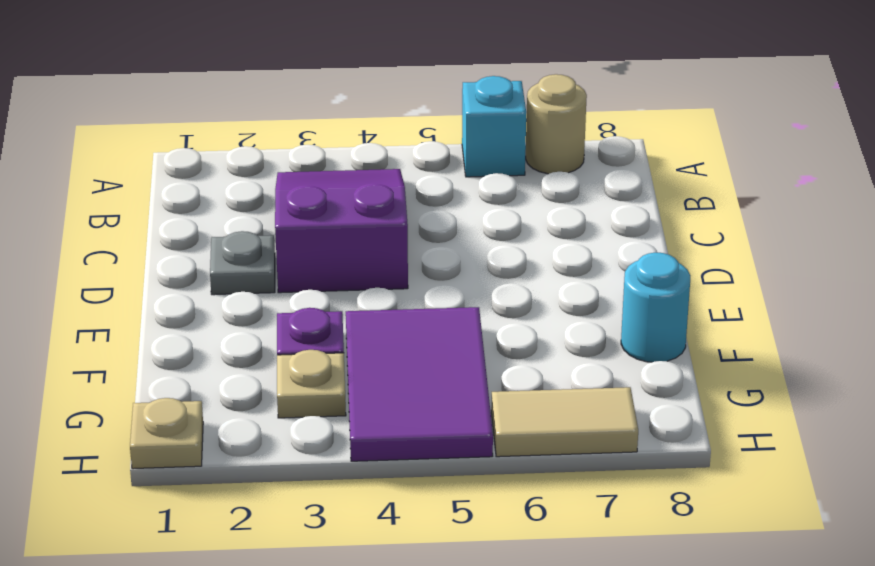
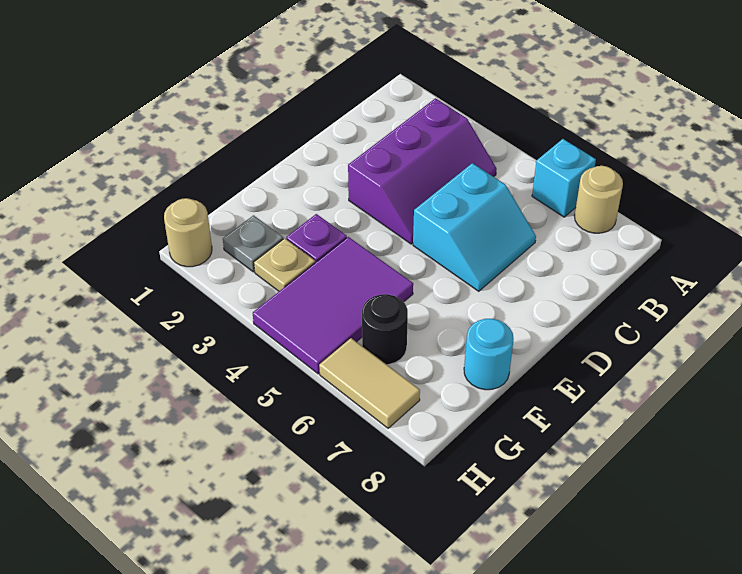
purple 2x3 slope [275,169,408,293] -> purple 2x3 slope turned to [348,98,497,244]
none -> cyan 2x2 slope [413,163,536,291]
grey 1x1 plate [210,231,275,295] -> grey 1x1 plate moved to [223,215,283,272]
none -> black 1x1 round brick [362,294,408,365]
tan 1x1 plate [130,398,203,469] -> tan 1x1 round brick [164,198,212,267]

